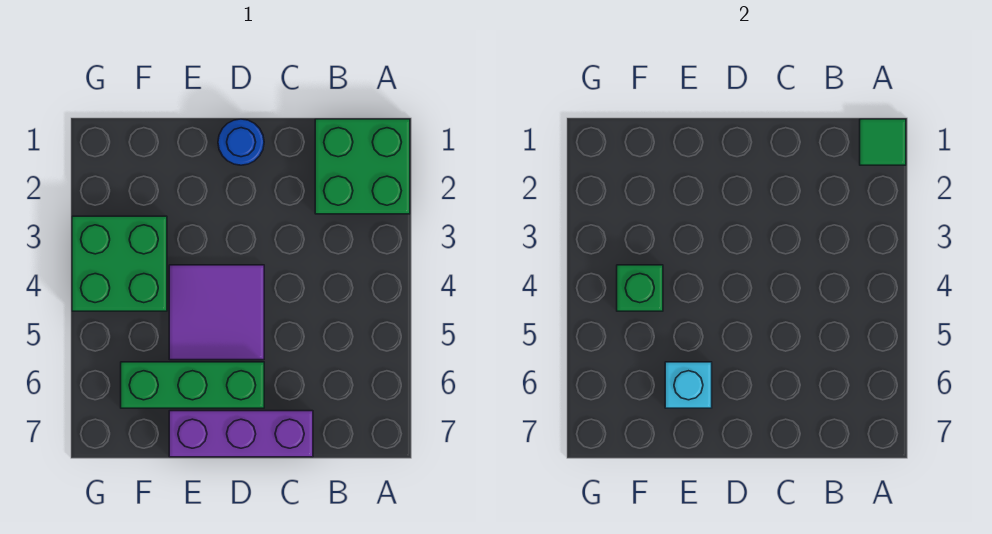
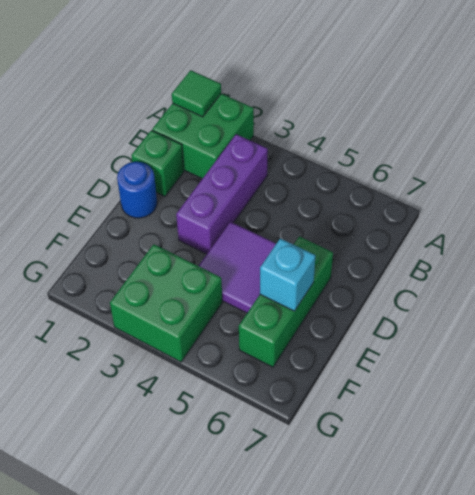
purple 1x3 brick [169,411,313,457] -> purple 1x3 brick moved to [176,134,268,254]
green 1x1 brick [617,265,663,311] -> green 1x1 brick moved to [131,130,184,196]

